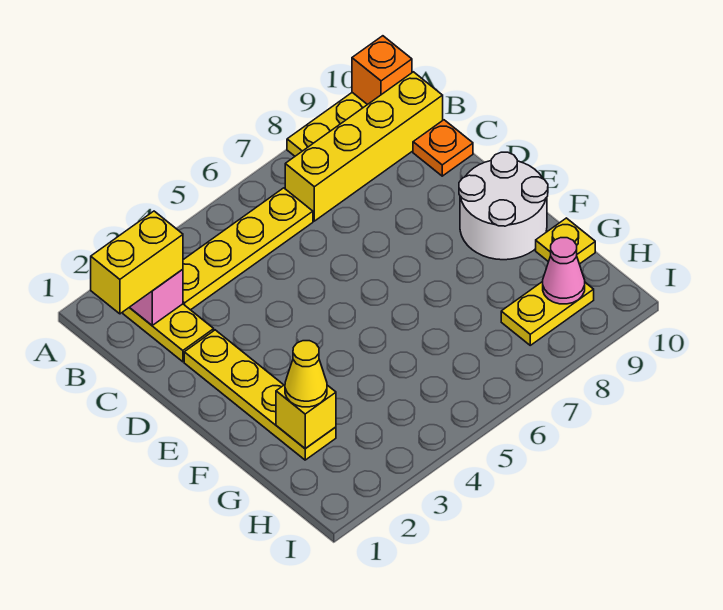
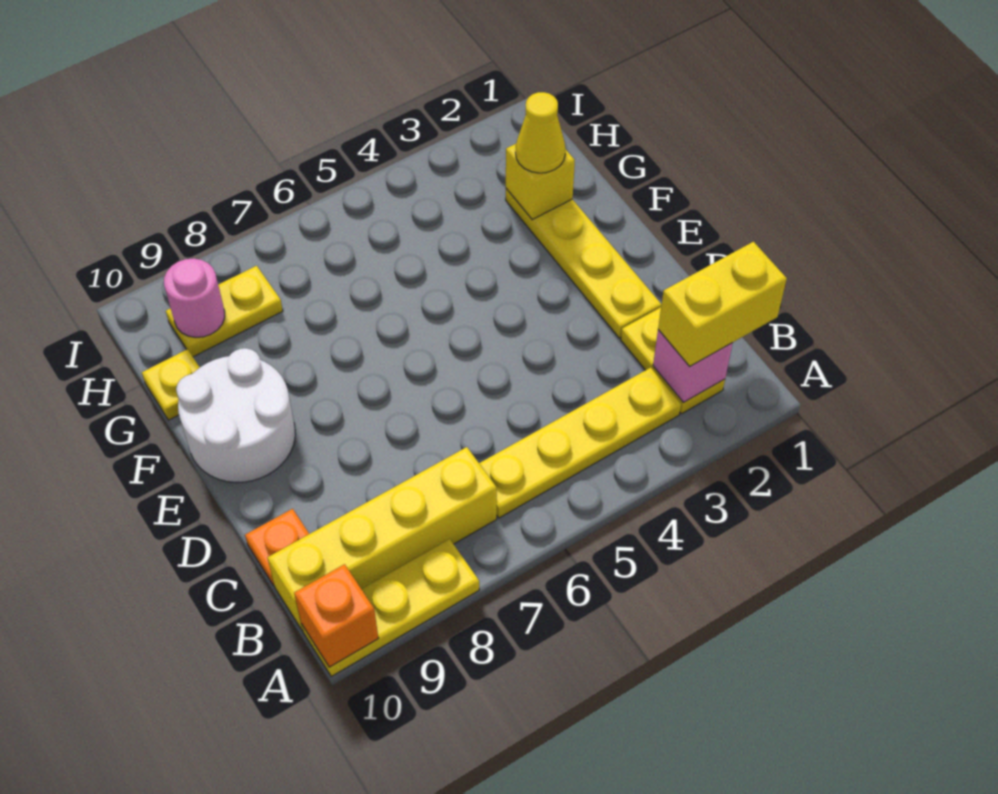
pink 1x1 cone [543,238,585,304] -> pink 1x1 round brick [164,258,225,337]

